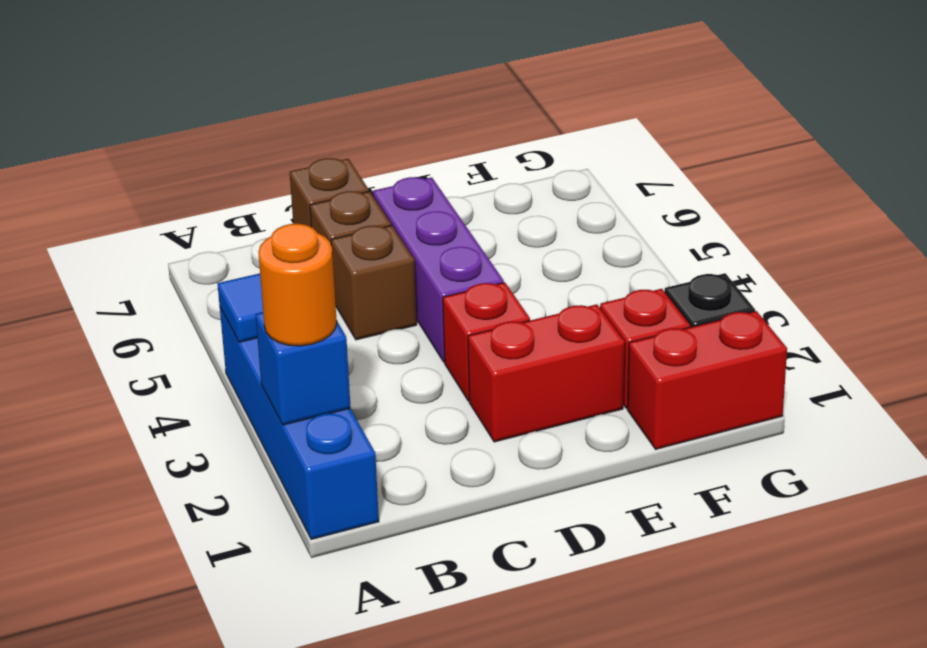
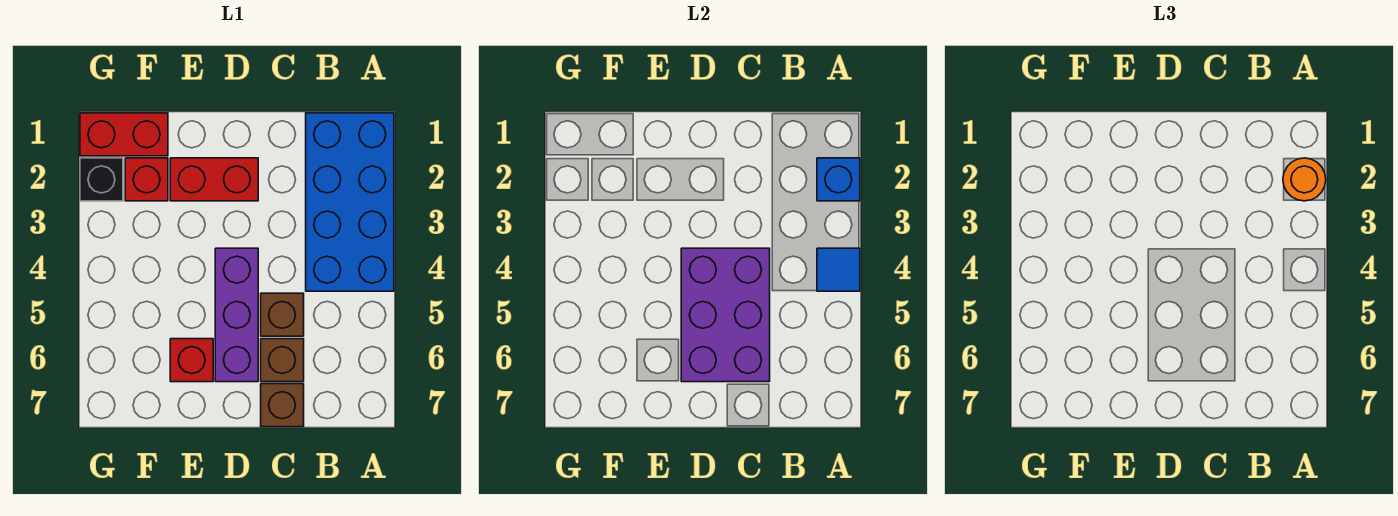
blue 1x4 brick [220,308,379,539] -> blue 2x4 brick [306,113,394,291]
none -> purple 2x3 brick [681,248,770,382]
red 1x1 brick [443,282,530,401] -> red 1x1 brick moved to [170,339,213,382]

